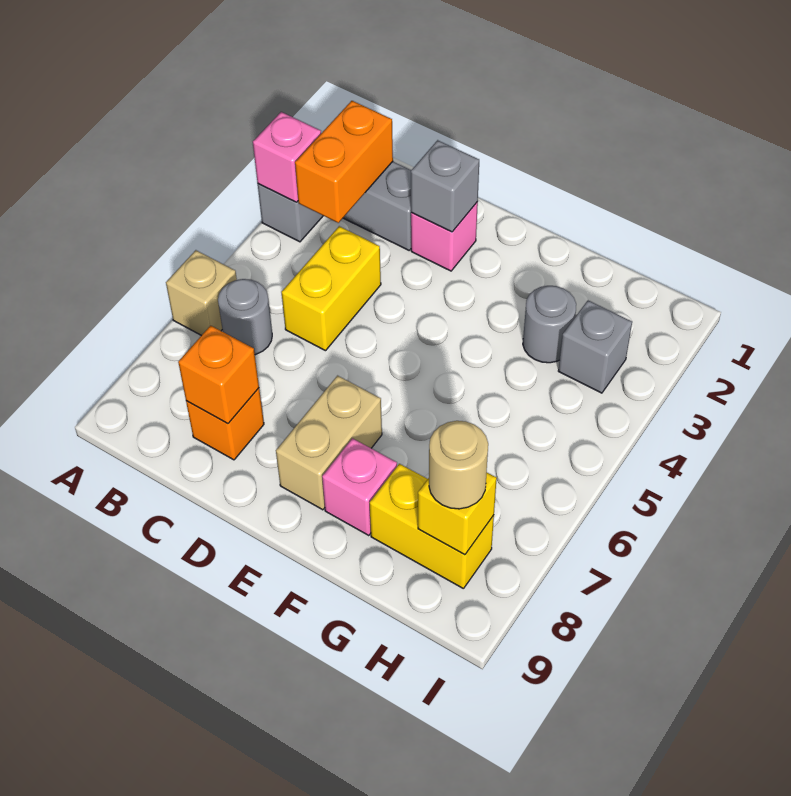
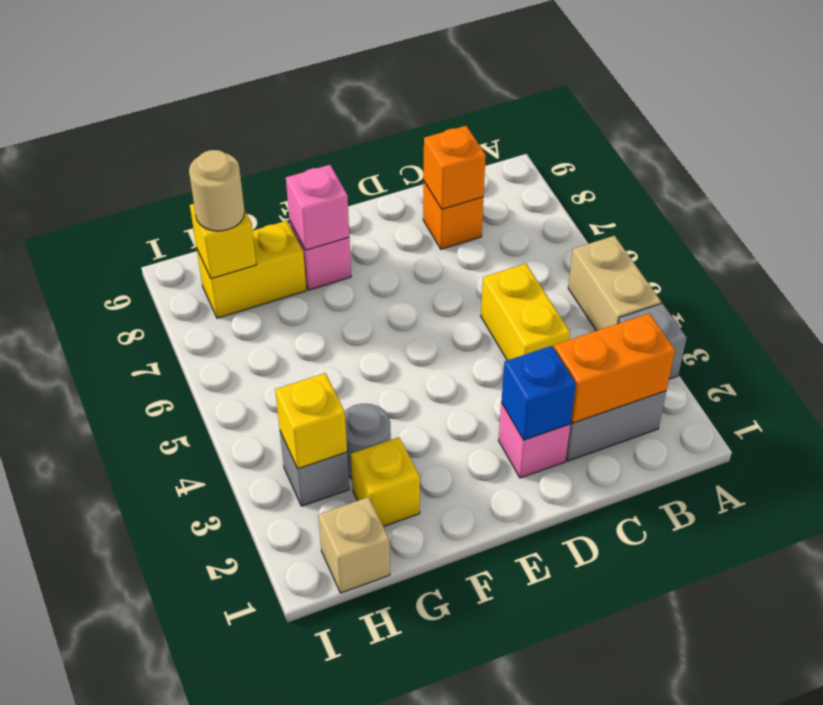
pink 1x1 brick [253,112,321,202] -> pink 1x1 brick moved to [286,165,349,250]
tan 1x1 brick [166,250,237,336] -> tan 1x1 brick moved to [318,497,390,593]
orange 1x2 brick [295,101,393,223] -> orange 1x2 brick turned to [554,313,675,423]
grey 1x1 round brick [218,279,272,355] -> none
grey 1x1 brick [411,140,479,232] -> blue 1x1 brick [501,346,576,440]
tan 1x2 brick [276,376,382,510] -> tan 1x2 brick moved to [568,236,661,331]
none -> yellow 1x1 brick [351,437,420,527]
none -> yellow 1x1 brick [275,373,347,469]

